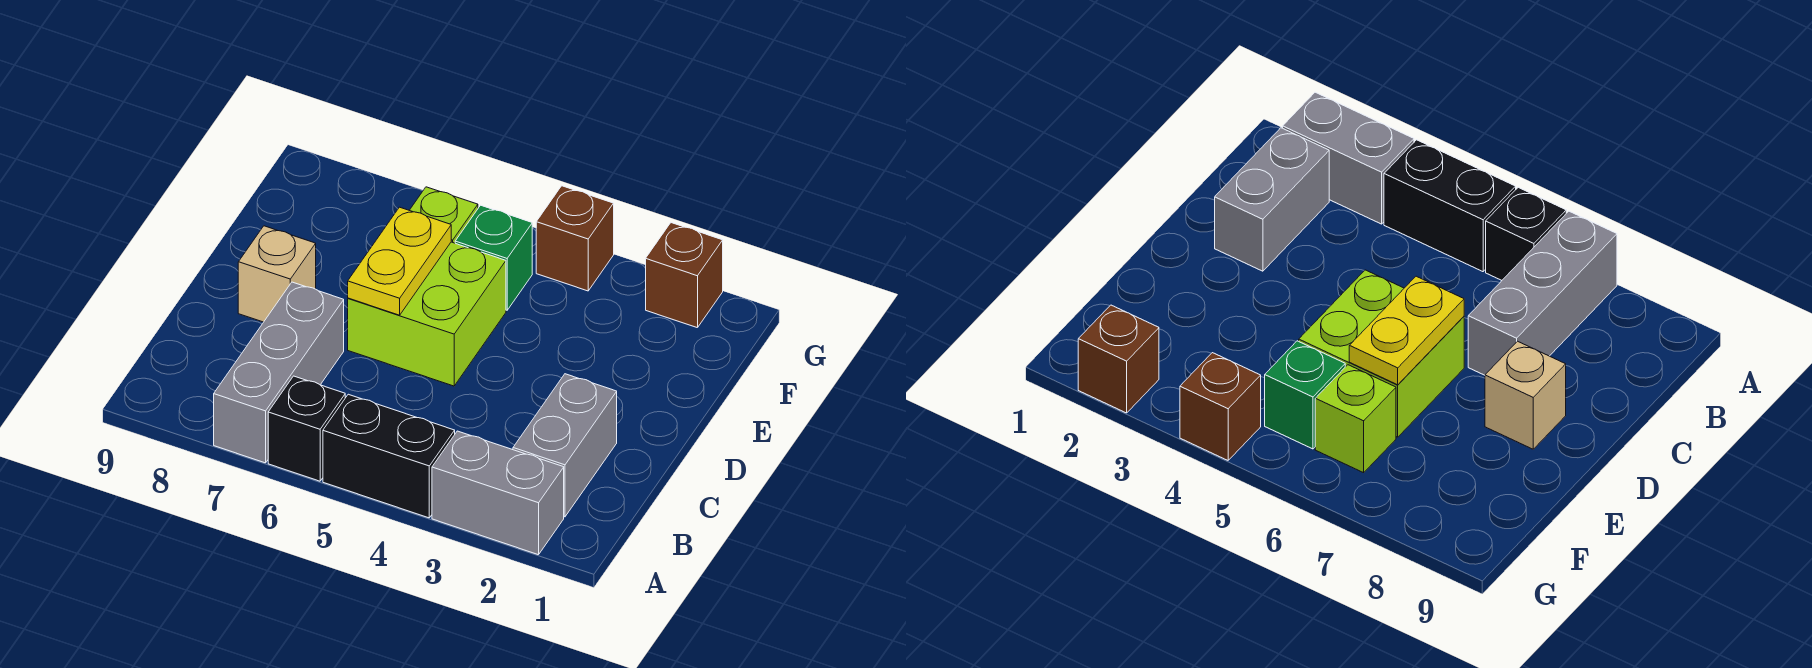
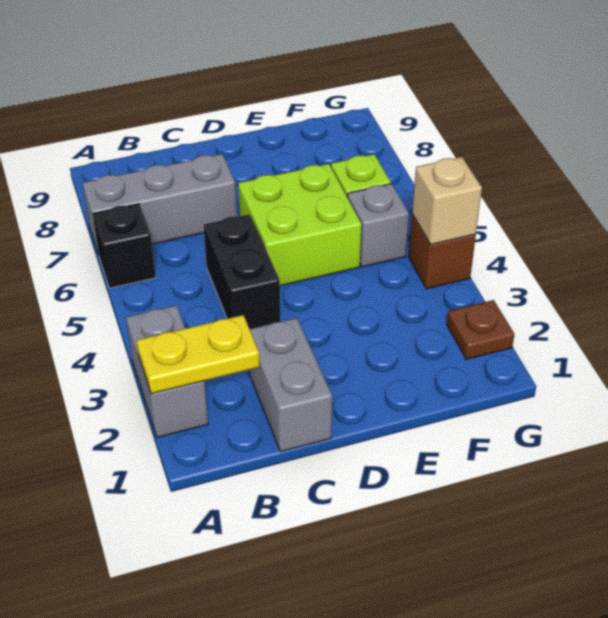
black 1x2 brick [323,394,455,518] -> black 1x2 brick moved to [204,214,280,329]
grey 1x2 brick [513,374,617,517] -> grey 1x2 brick turned to [249,318,332,452]
yellow 1x2 plate [348,207,451,315] -> yellow 1x2 plate moved to [137,315,260,394]
tan 1x1 brick [238,226,316,322] -> tan 1x1 brick moved to [412,157,482,244]
green 1x1 brick [455,205,532,310] -> grey 1x1 brick [347,184,409,267]
brown 1x1 brick [646,223,723,328] -> brown 1x1 plate [447,300,514,359]

